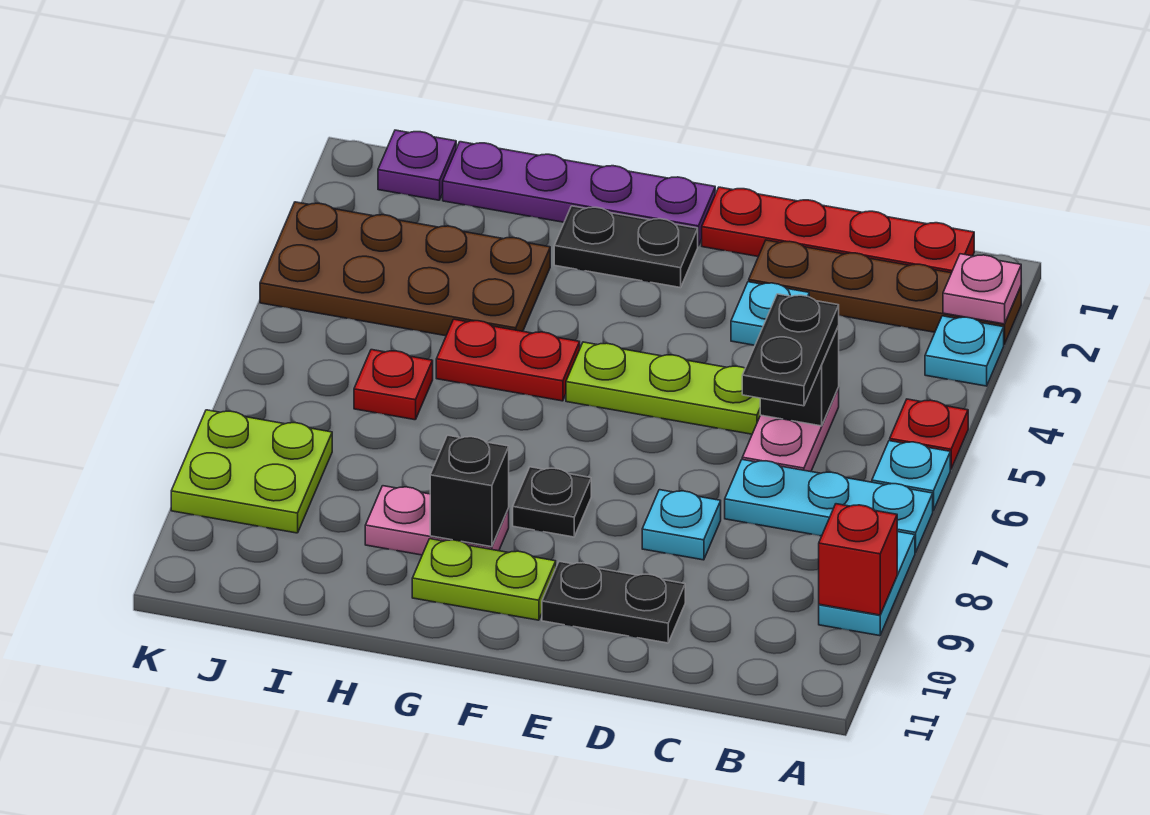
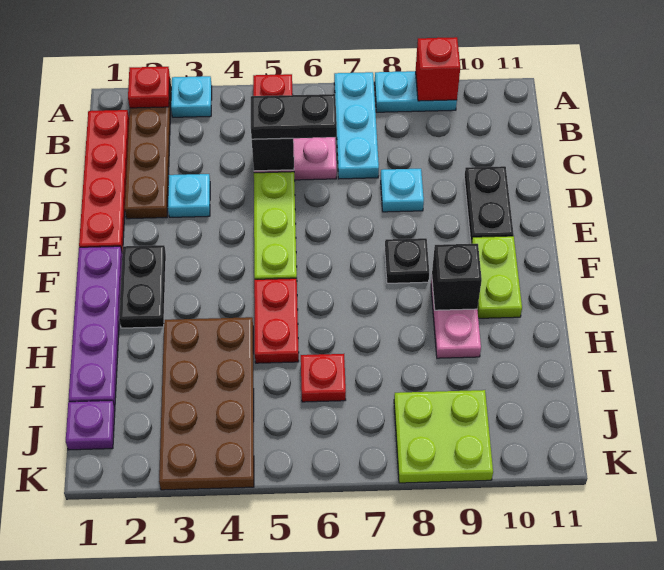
pink 1x1 plate [943,254,1021,324] -> red 1x1 plate [128,67,170,108]
cyan 1x1 plate [872,441,950,511] -> none

